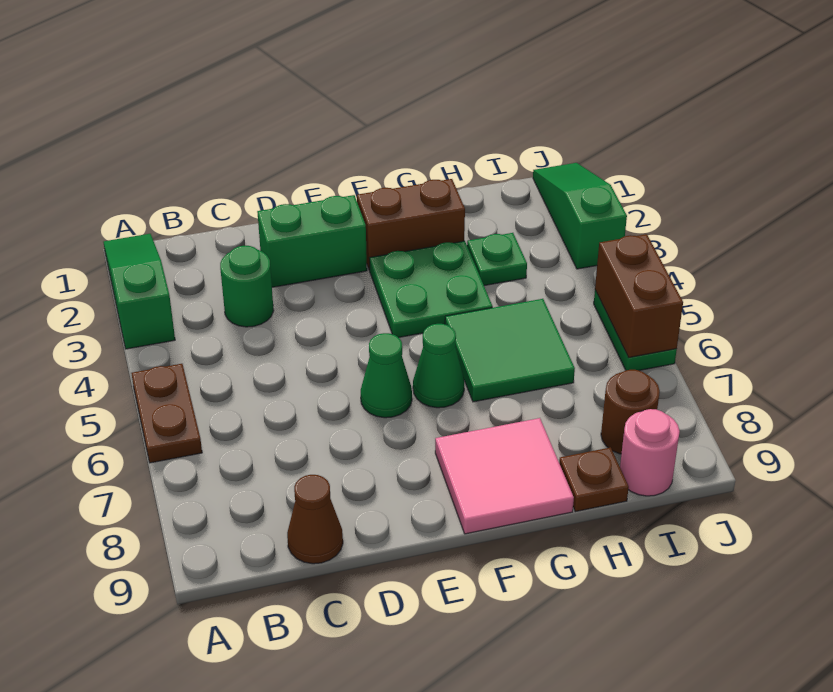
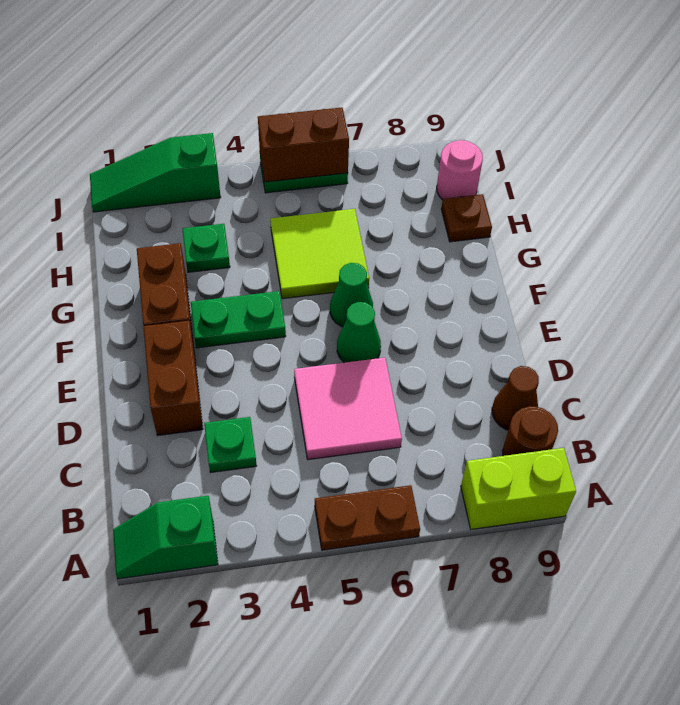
green 1x3 slope [104,234,175,349] -> green 1x2 slope [113,496,218,579]
none -> lime 1x2 brick [461,448,576,529]
green 1x1 round brick [220,246,274,327] -> green 1x1 plate [204,417,257,473]
green 1x2 brick [257,195,367,287] -> brown 1x2 brick [143,321,203,436]
green 2x2 plate [369,241,493,338] -> green 1x2 plate [191,291,286,348]
pink 2x2 tile [435,418,574,534] -> pink 2x2 tile moved to [294,358,402,460]
green 2x2 tile [445,299,575,402] -> lime 2x2 tile [270,209,369,299]
brown 1x1 round brick [601,370,660,454] -> brown 1x1 round brick moved to [503,406,558,456]

